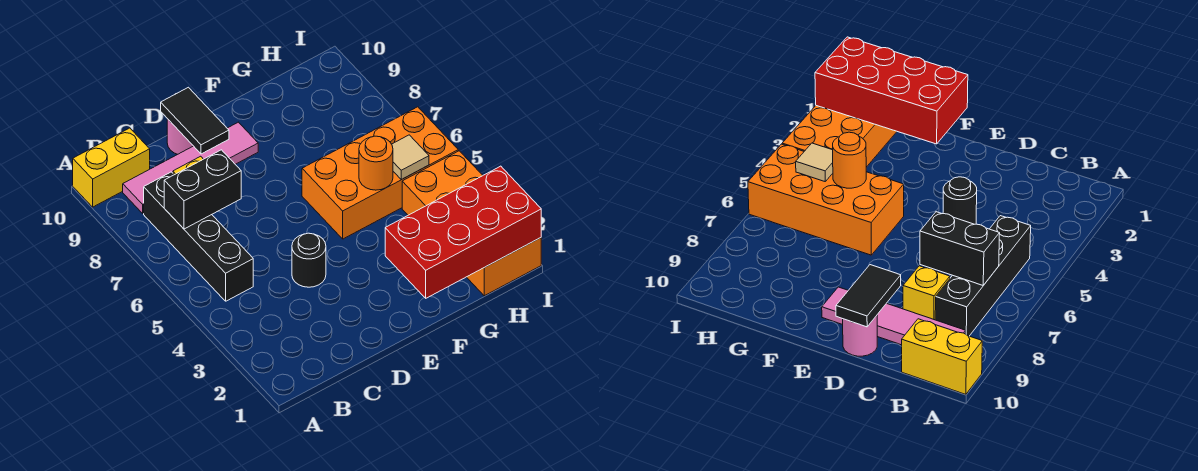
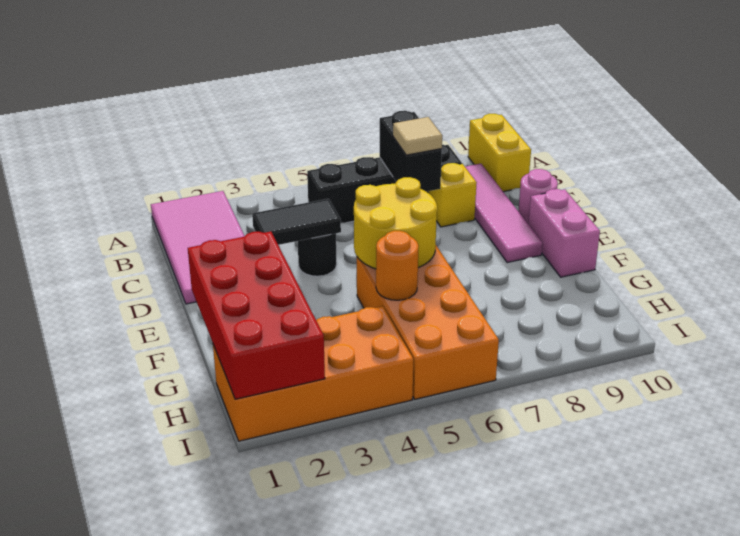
none -> pink 2x4 tile [151,191,244,304]
black 1x2 tile [161,87,229,154] -> black 1x2 tile moved to [252,199,341,245]
none -> yellow 2x2 round brick [354,177,437,269]
none -> pink 1x2 brick [529,189,600,277]
tan 1x1 tile [392,135,429,180] -> tan 1x1 tile moved to [393,117,442,155]

